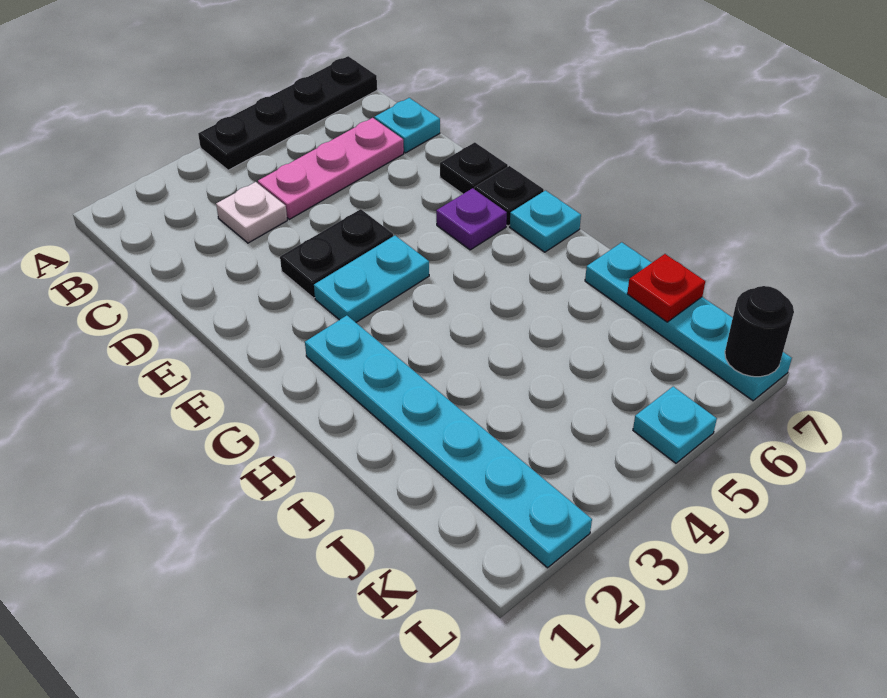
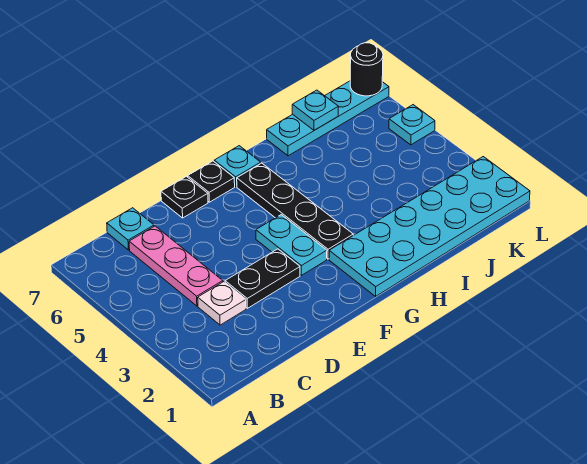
black 1x4 plate [198,56,377,170] -> black 1x4 plate moved to [237,163,353,259]
black 1x2 plate [280,209,393,298] -> black 1x2 plate turned to [225,249,300,308]
purple 1x1 plate [436,188,507,250] -> none
cyan 1x6 plate [305,315,592,568] -> cyan 2x6 plate [329,157,530,296]
red 1x1 plate [627,254,705,322] -> cyan 1x1 plate [292,90,339,130]

